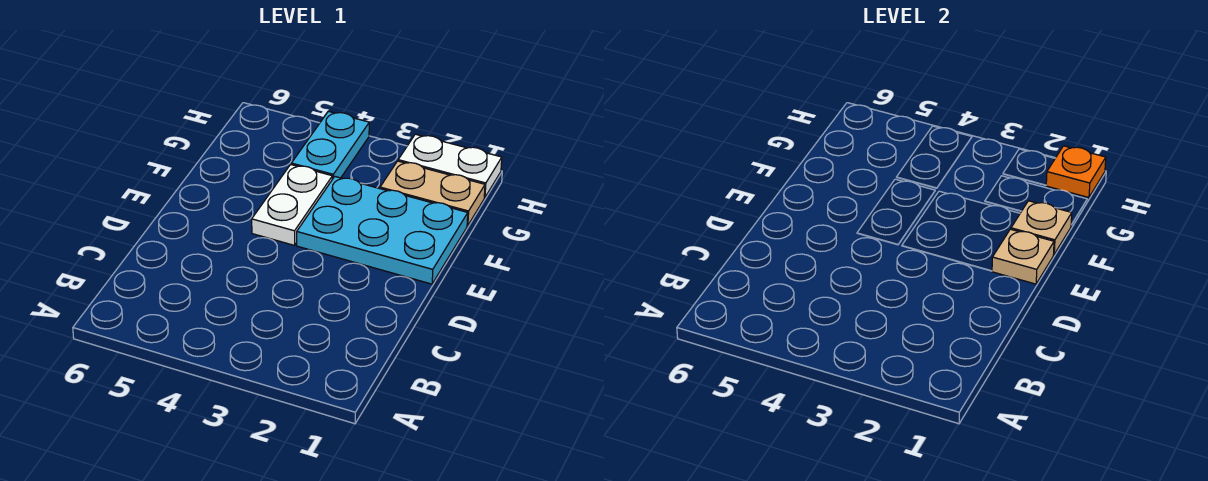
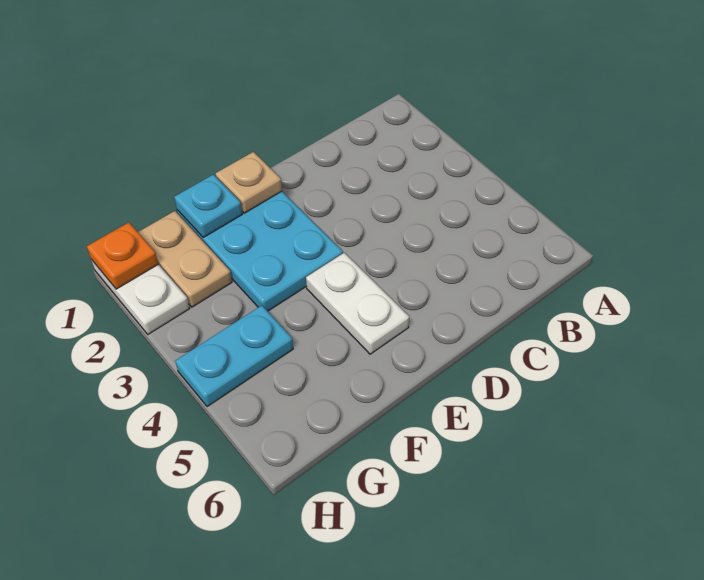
white 1x2 plate [252,164,332,245] -> white 1x2 plate turned to [306,253,409,354]
tan 1x1 plate [1011,201,1072,254] -> cyan 1x1 plate [174,174,242,238]

